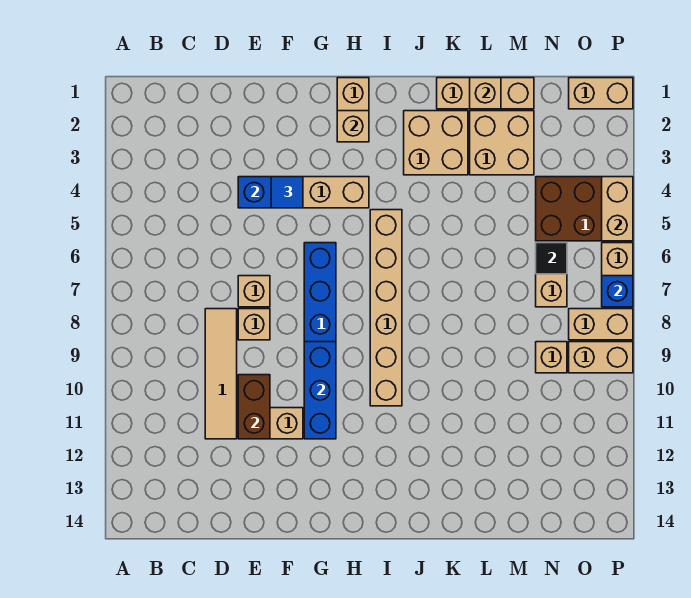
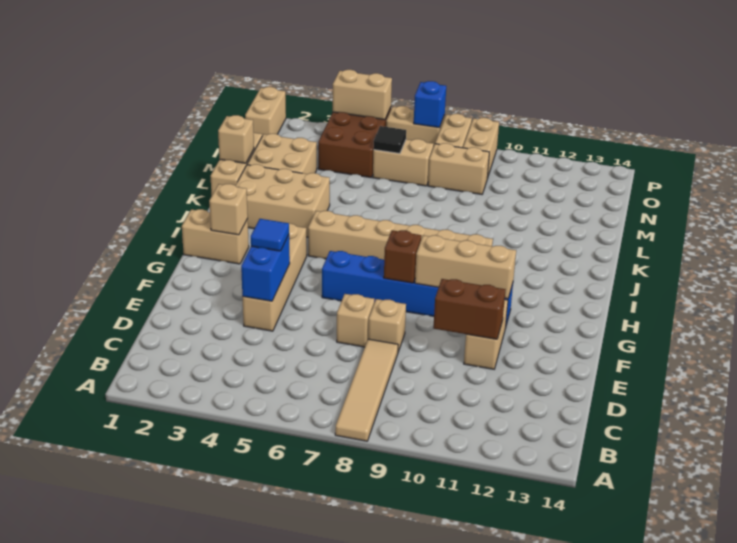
tan 1x4 tile [205,309,237,439] -> tan 1x4 tile turned to [335,339,398,441]
none -> brown 1x1 brick [384,230,421,283]
blue 1x3 brick [304,342,336,439] -> tan 1x3 brick [415,235,516,299]
tan 2x2 brick [404,111,468,175] -> tan 2x3 brick [235,164,330,237]
tan 1x1 brick [536,342,567,373] -> tan 1x2 brick [428,143,489,194]

